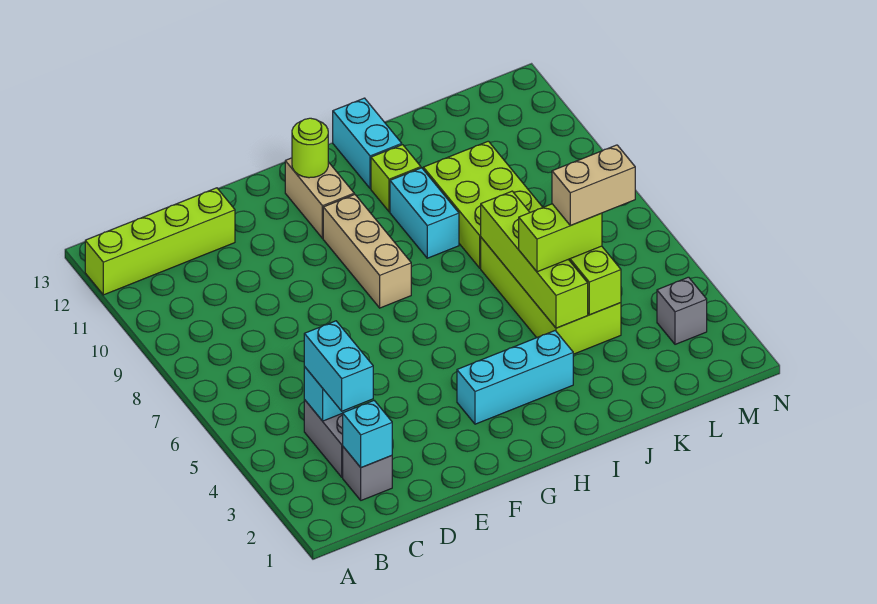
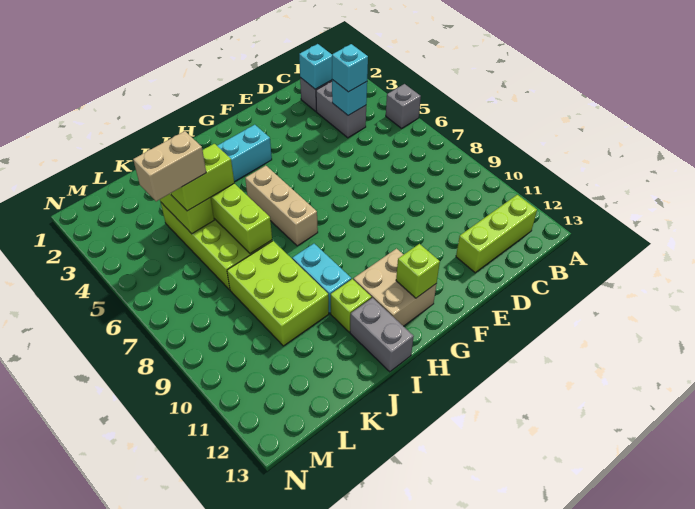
lime 1x4 brick [85,188,235,295] -> lime 1x3 brick [456,195,537,273]
cyan 1x2 brick [304,321,373,411] -> cyan 1x1 brick [332,44,368,92]
tan 1x3 brick [323,194,411,308] -> tan 1x3 brick moved to [245,166,318,246]
tan 1x2 brick [285,158,354,238] -> tan 2x2 brick [353,249,437,326]
lime 1x1 round brick [292,118,328,178] -> lime 1x1 brick [396,244,440,298]
cyan 1x2 brick [333,98,402,189] -> grey 1x2 brick [350,298,414,372]
grey 1x1 brick [657,277,707,344] -> grey 1x1 brick moved to [386,84,421,128]

